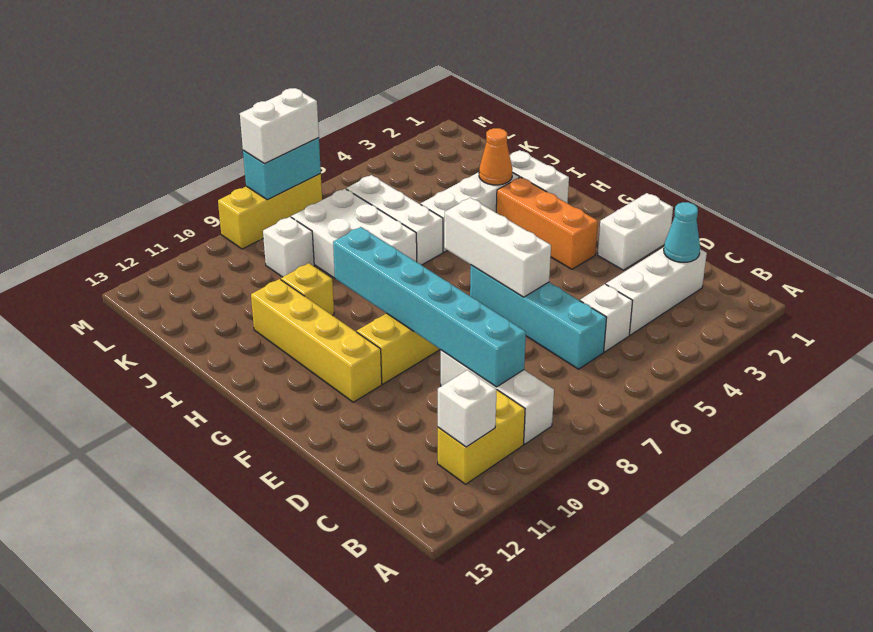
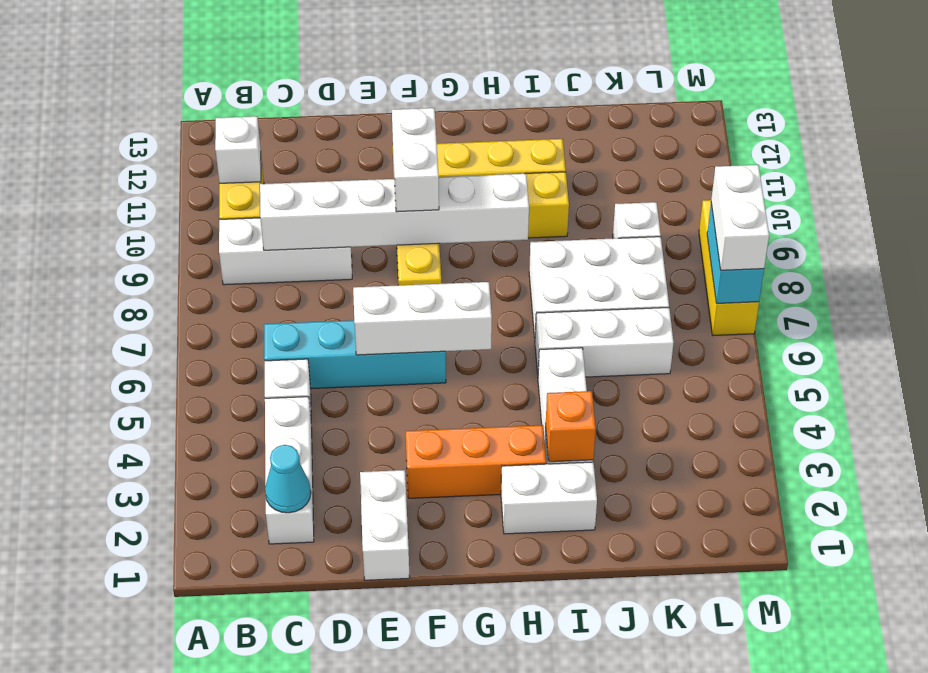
cyan 1x6 brick [333,227,526,387] -> white 1x6 brick [260,174,529,250]
none -> white 1x2 brick [392,108,439,212]
orange 1x1 cone [479,128,512,185] -> orange 1x1 brick [546,391,596,462]

